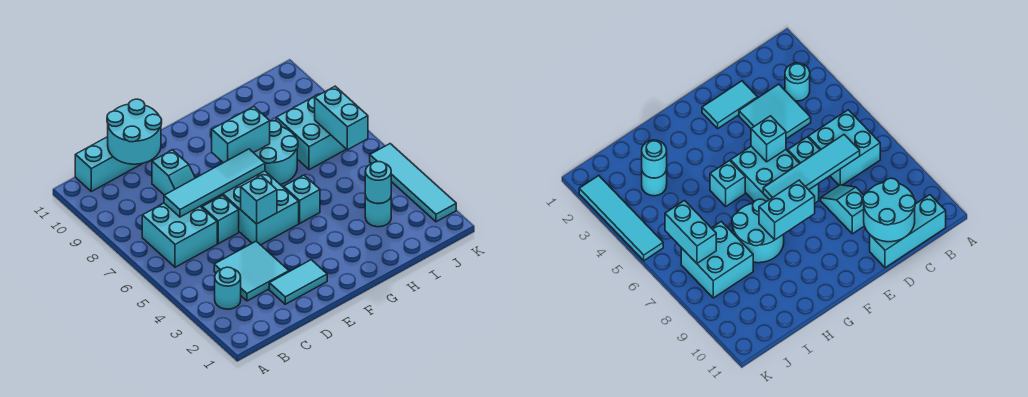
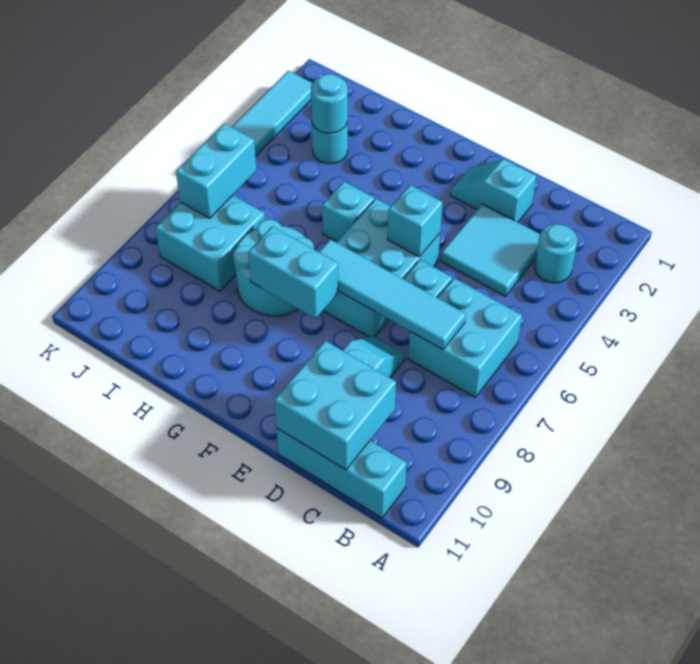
cyan 2x2 round brick [107,99,162,164] -> cyan 2x2 brick [274,341,396,470]
cyan 1x2 tile [269,260,327,304] -> cyan 1x2 slope [450,159,536,222]

